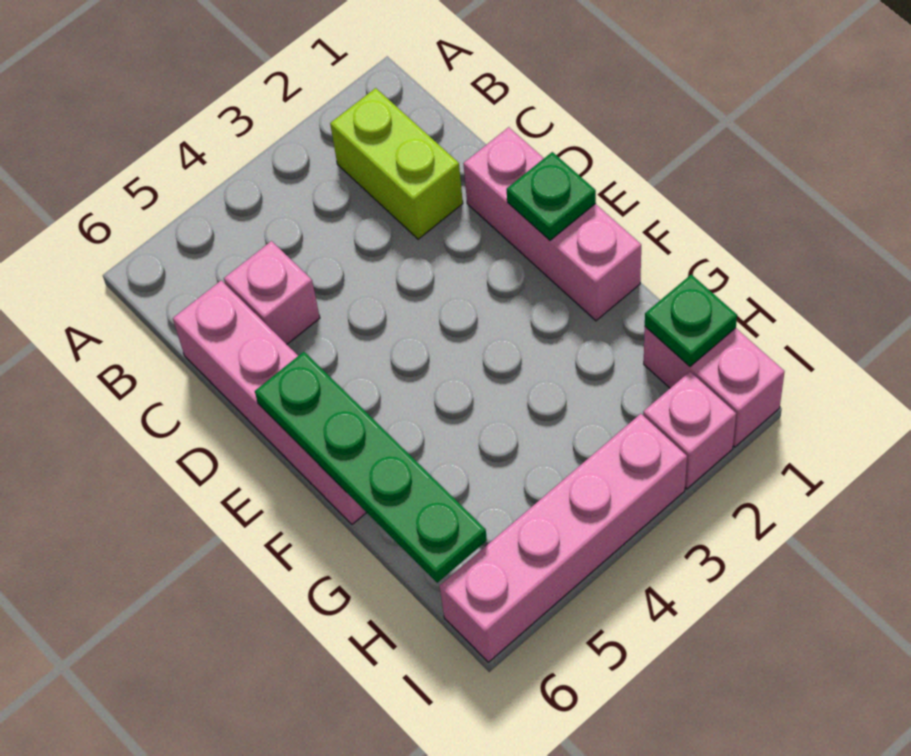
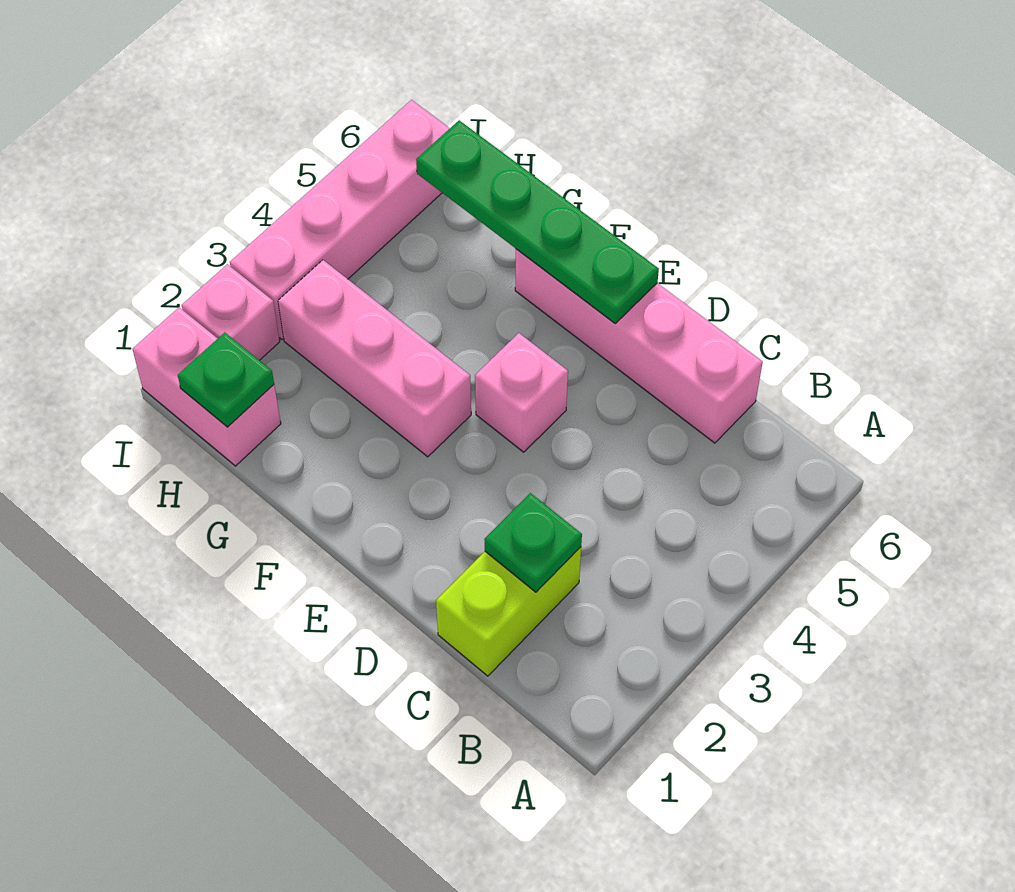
lime 1x2 brick [330,88,463,239] -> lime 1x2 brick turned to [436,547,581,676]
pink 1x1 brick [224,241,320,344] -> pink 1x1 brick moved to [475,333,568,452]
pink 1x3 brick [463,127,641,321] -> pink 1x3 brick moved to [278,260,471,457]
green 1x1 plate [507,152,596,240] -> green 1x1 plate moved to [484,493,582,592]

